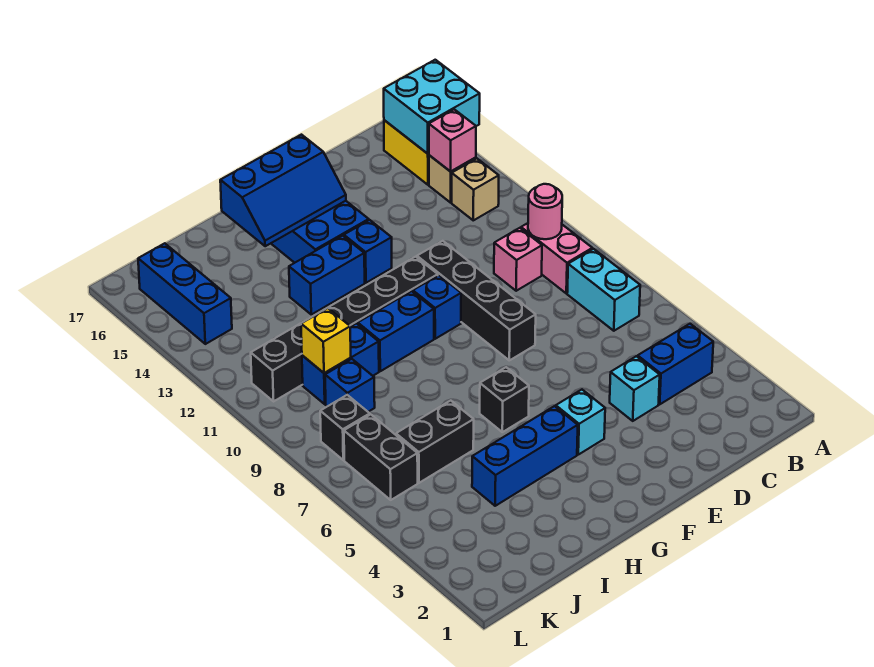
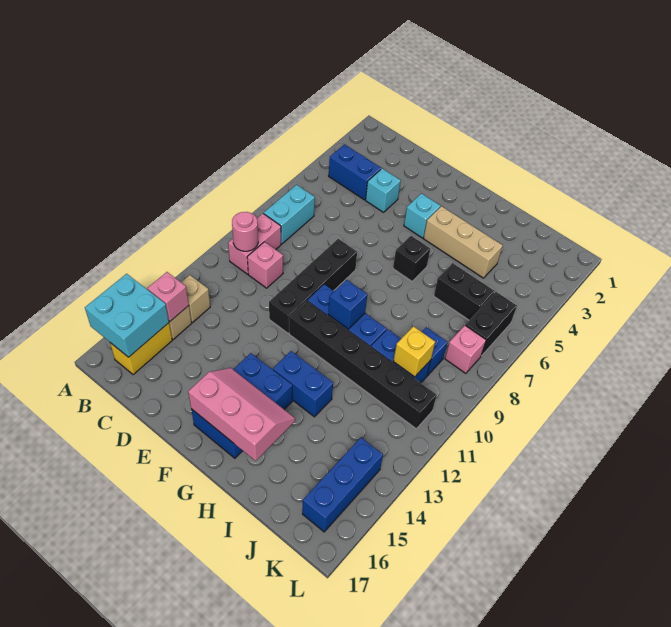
blue 1x1 brick [344,220,392,283] -> blue 1x1 brick moved to [328,280,367,329]
blue 2x3 slope [220,135,346,246] -> pink 2x3 slope [188,368,295,461]
blue 1x3 brick [472,406,578,506] -> tan 1x3 brick [424,206,503,278]
black 1x1 brick [320,395,370,460] -> pink 1x1 brick [445,325,486,373]

